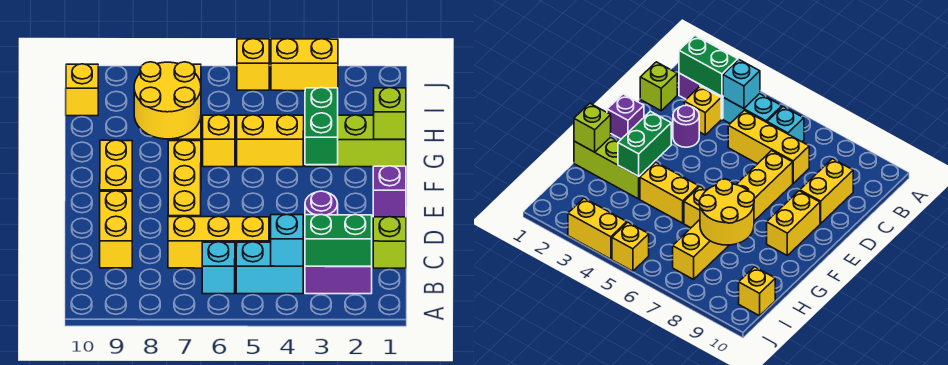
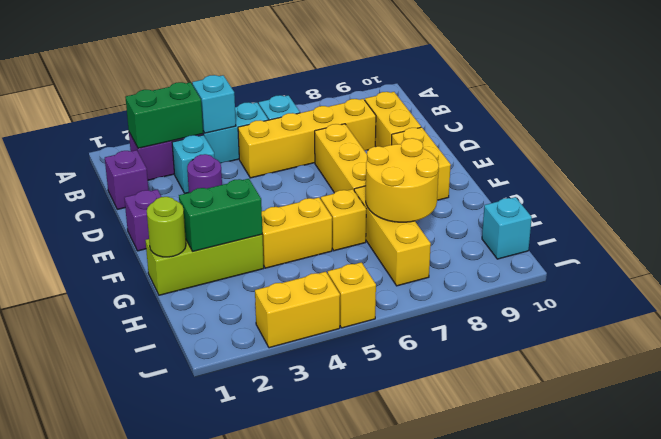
lime 1x1 brick [373,217,406,268] -> purple 1x1 brick [105,150,148,209]
yellow 1x1 brick [684,86,721,135] -> cyan 1x1 brick [172,135,215,193]
yellow 1x3 brick [168,216,269,268] -> yellow 1x4 brick [238,99,376,178]
green 1x2 brick [305,88,338,165] -> green 1x2 brick turned to [179,179,262,251]
lime 1x1 brick [374,88,406,139] -> lime 1x1 round brick [147,197,186,257]
yellow 1x1 brick [66,64,98,116] -> cyan 1x1 brick [482,197,532,259]

